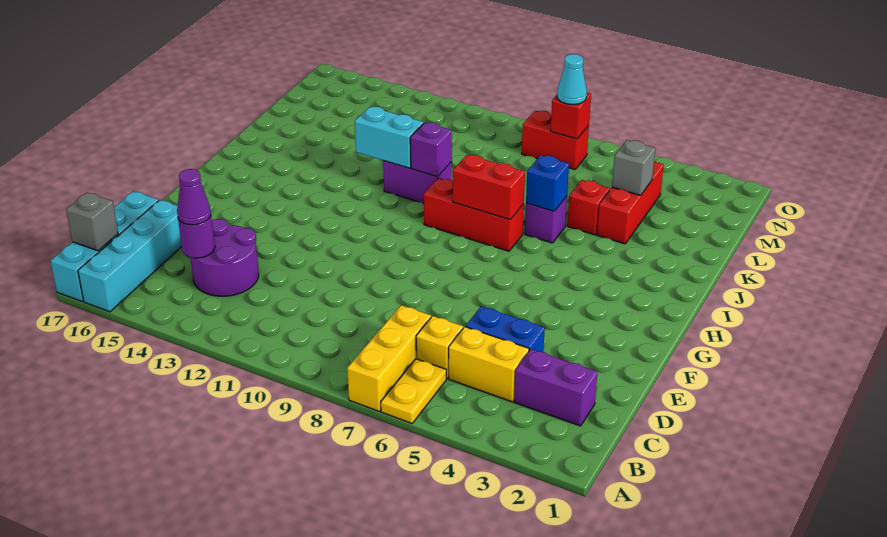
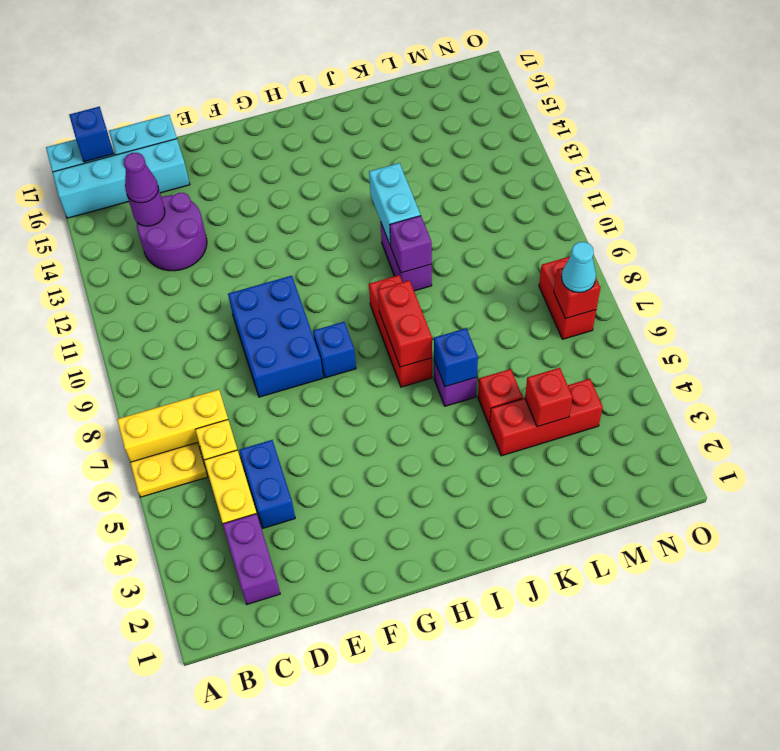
grey 1x1 brick [66,193,118,251] -> blue 1x1 brick [69,107,114,162]
none -> blue 2x3 brick [228,276,323,397]
none -> blue 1x1 brick [313,322,356,378]
grey 1x1 brick [612,140,655,195] -> red 1x1 brick [525,368,573,427]

